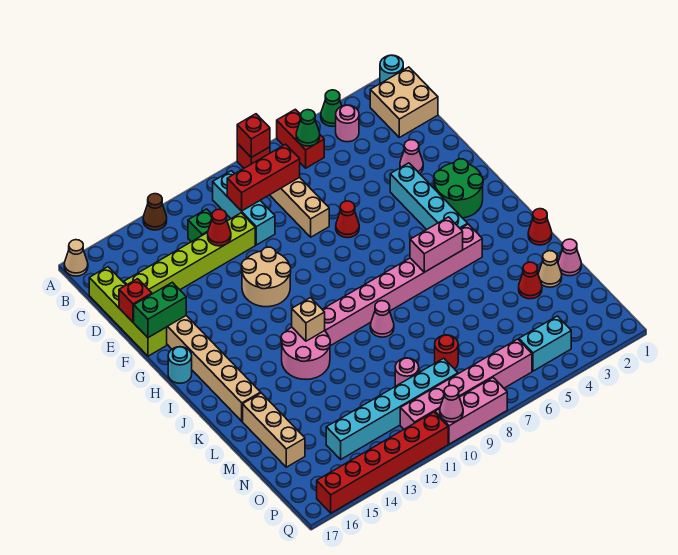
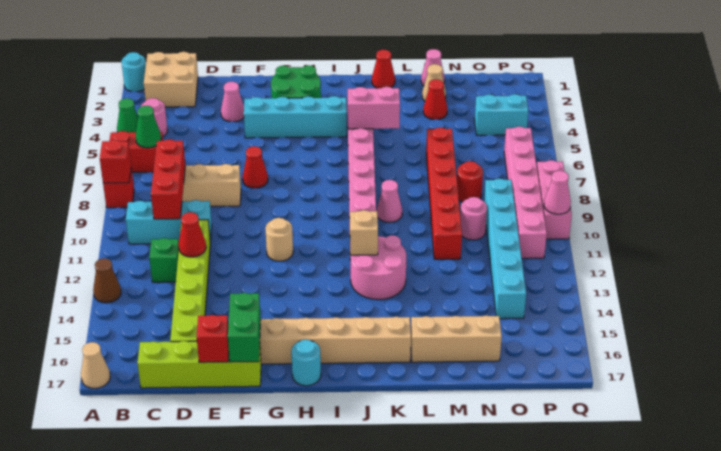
tan 2x2 round brick [242,247,291,307] -> tan 1x1 round brick [265,218,293,261]
pink 1x2 brick [410,217,463,272] -> pink 1x2 brick turned to [348,87,400,129]
cyan 1x2 brick [519,316,571,371] -> cyan 1x2 brick turned to [475,94,528,135]
red 1x6 brick [317,412,448,513] -> red 1x6 brick moved to [426,128,462,259]

